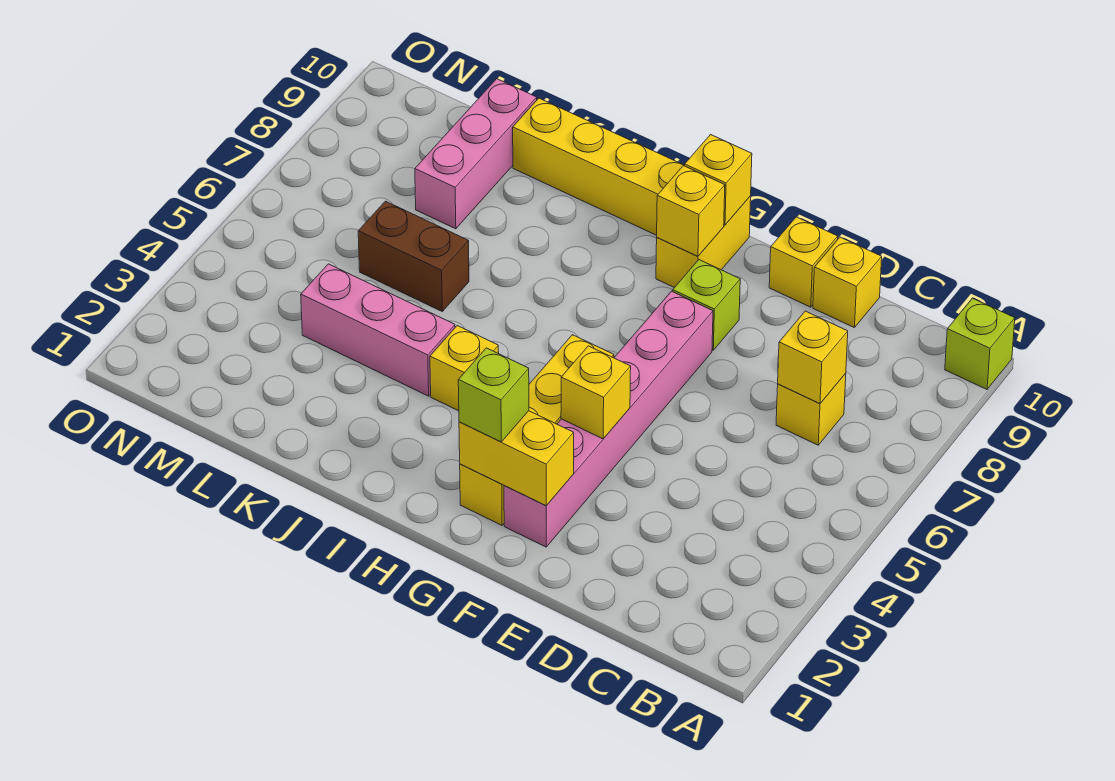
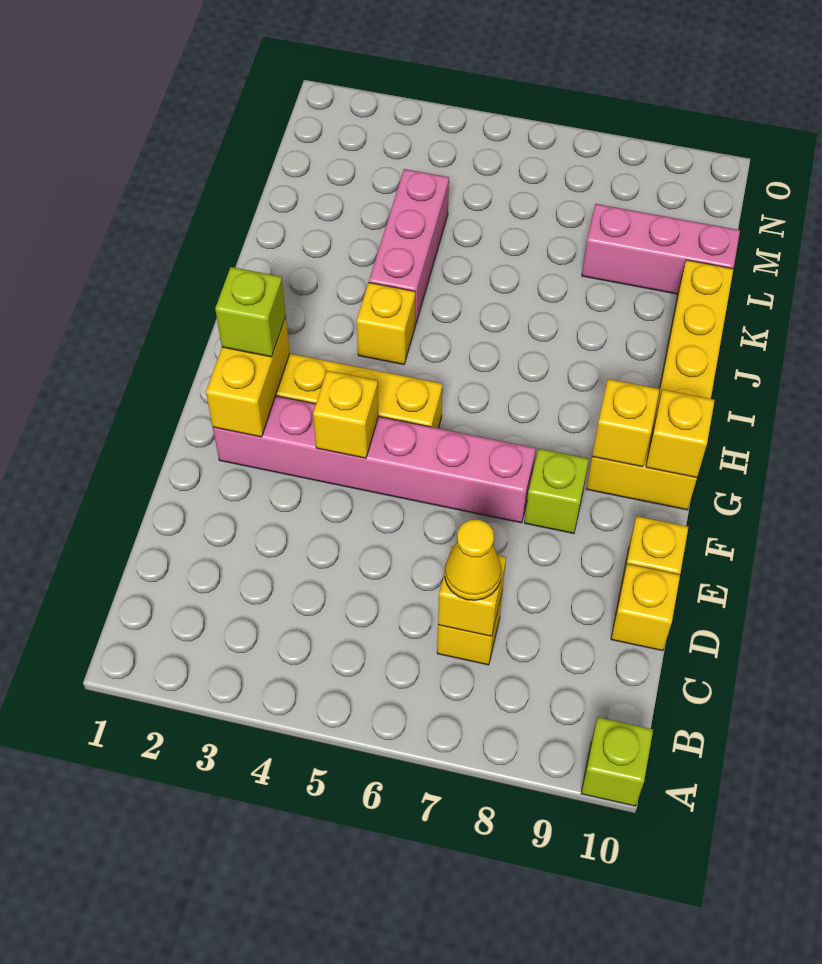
none -> yellow 1x1 cone [445,520,501,600]
brown 1x2 brick [358,201,469,311] -> none

